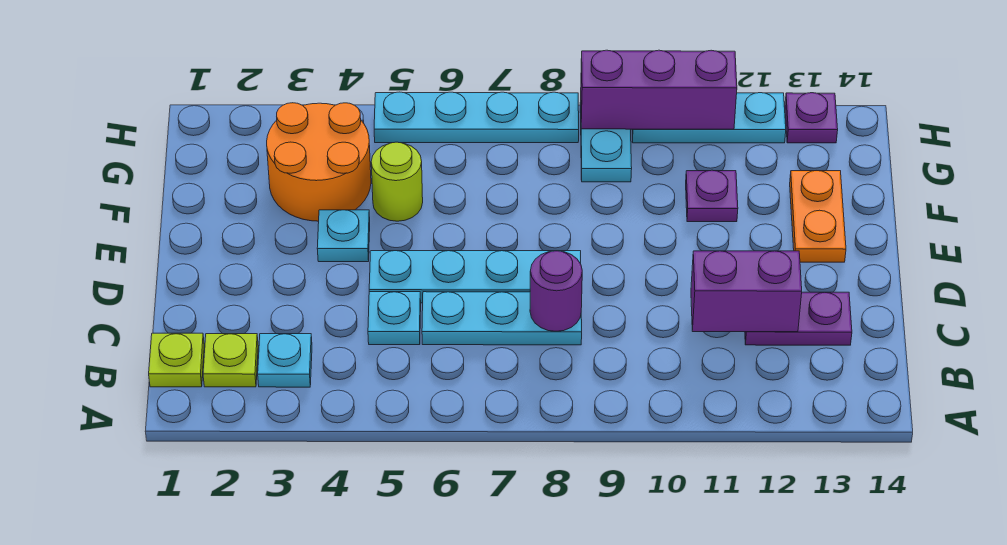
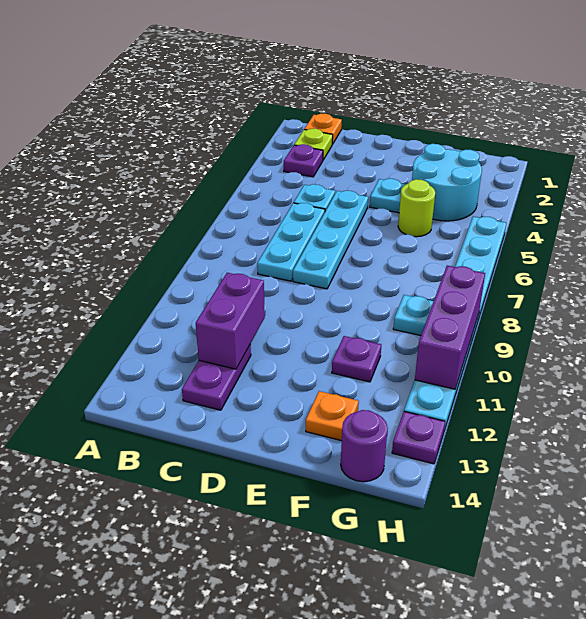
lime 1x1 plate [149,333,204,387] -> orange 1x1 plate [304,114,342,144]
cyan 1x1 plate [258,334,312,387] -> purple 1x1 plate [284,144,323,177]
purple 1x1 round brick [530,251,582,331] -> purple 1x1 round brick moved to [341,410,388,482]
orange 1x2 plate [790,171,846,262] -> orange 1x1 plate [306,391,359,441]
orange 2x2 round brick [267,103,371,221] -> cyan 2x2 round brick [412,144,482,221]

